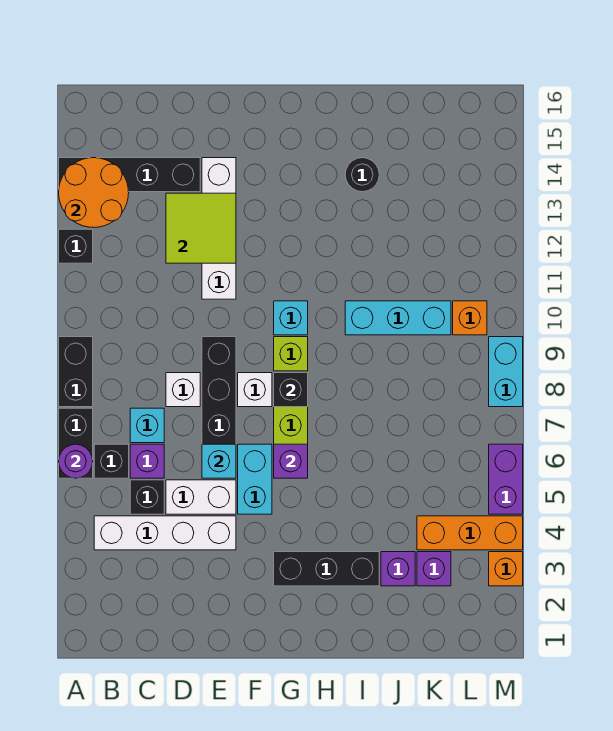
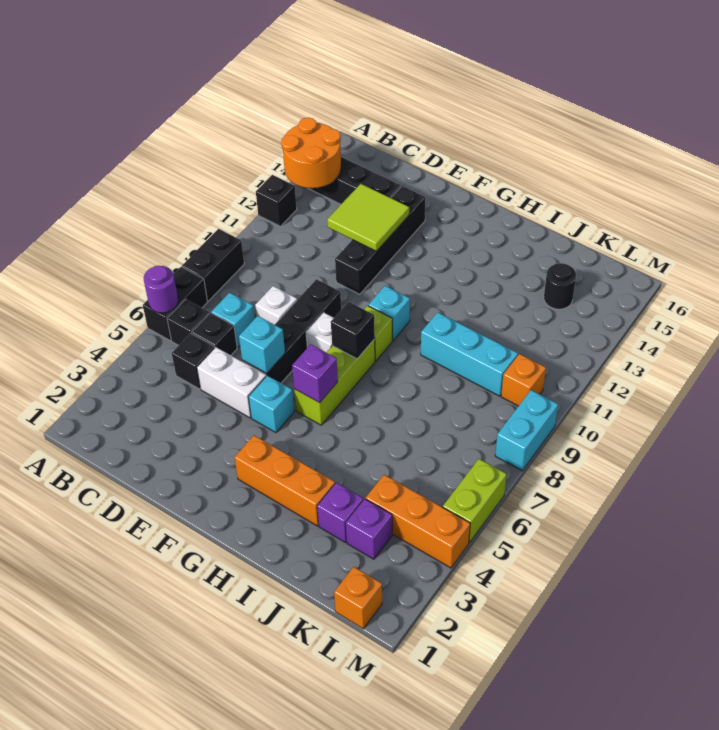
white 1x4 brick [94,516,236,550] -> none
purple 1x1 brick [130,444,164,478] -> black 1x1 brick [192,313,237,355]
white 1x4 brick [202,158,236,299] -> black 1x4 brick [335,186,425,294]
cyan 1x2 brick [238,444,272,514] -> cyan 1x1 brick [248,376,294,433]
black 1x3 brick [274,552,379,586] -> orange 1x3 brick [234,435,335,526]
black 1x1 round brick [345,158,379,192] -> black 1x1 round brick moved to [544,263,576,309]
orange 1x1 brick [489,552,523,586] -> orange 1x1 brick moved to [334,567,382,629]
purple 1x2 brick [489,444,523,514] -> lime 1x2 brick [443,459,507,543]

